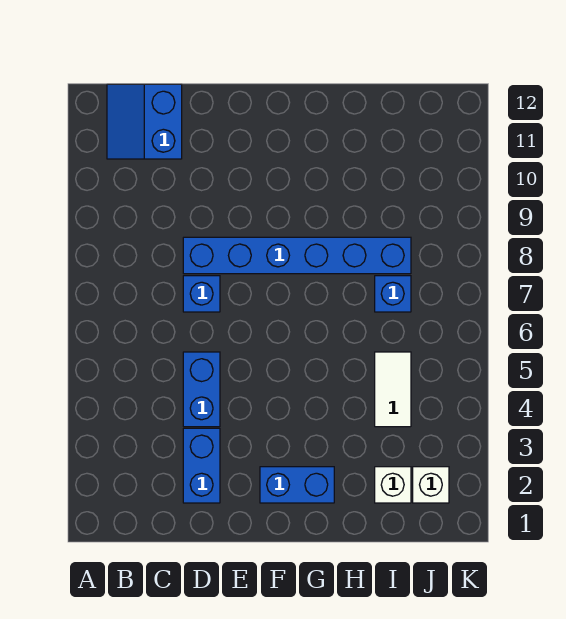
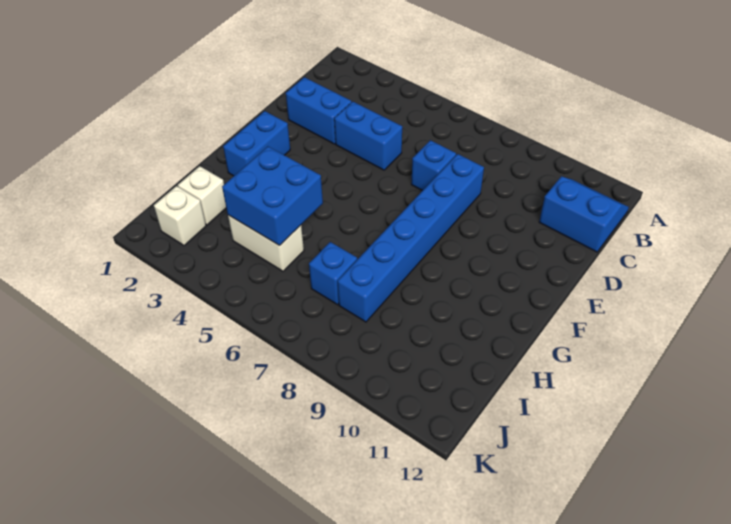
none -> blue 2x2 brick [222,146,323,246]
white 1x2 tile [375,352,411,427] -> white 1x2 brick [228,215,304,271]

